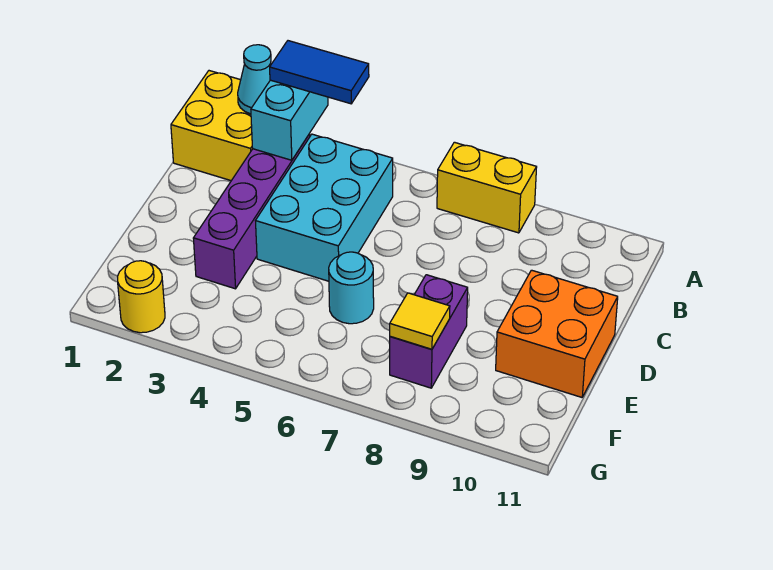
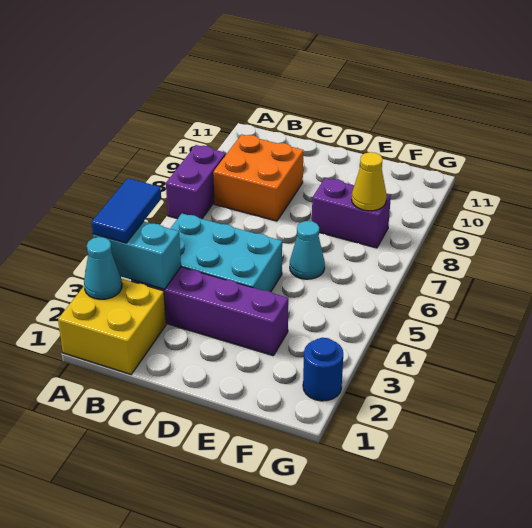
yellow 1x2 brick [437,142,537,233] -> purple 1x2 brick [166,145,226,219]
orange 2x2 brick [496,270,618,397] -> orange 2x2 brick moved to [213,134,303,221]
cyan 1x1 round brick [329,252,374,324] -> cyan 1x1 cone [290,221,325,279]
yellow 1x1 tile [390,293,450,349] -> yellow 1x1 cone [352,152,387,211]
yellow 1x1 round brick [117,261,165,333] -> blue 1x1 round brick [303,338,343,401]

